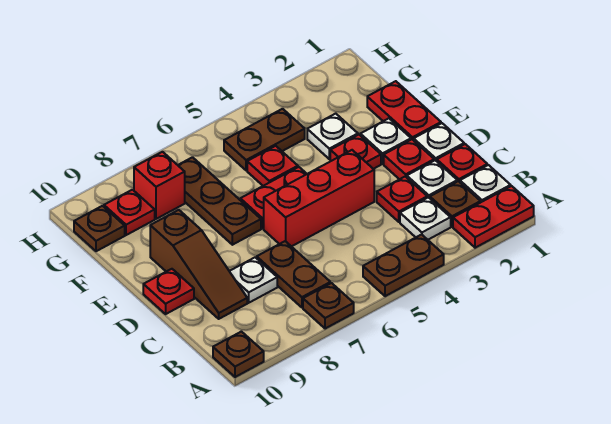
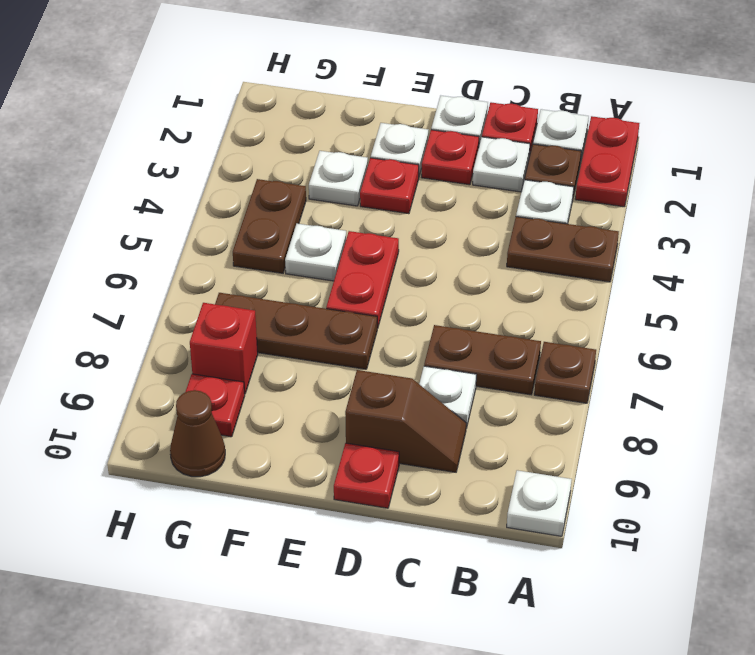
brown 1x2 plate [363,235,444,296] -> brown 1x2 plate turned to [507,217,619,282]
brown 1x1 plate [213,332,264,377] -> white 1x1 plate [507,470,572,536]
red 1x1 plate [377,176,427,222] -> none
brown 1x3 slope [150,210,247,319] -> brown 1x2 slope [345,370,466,472]
red 1x3 brick [264,150,374,247] -> none
red 1x2 plate [367,81,441,140] -> none
red 1x1 plate [247,146,298,186] -> white 1x1 plate [285,224,346,281]
brown 1x1 plate [74,206,125,251] -> brown 1x1 cone [170,390,225,477]

